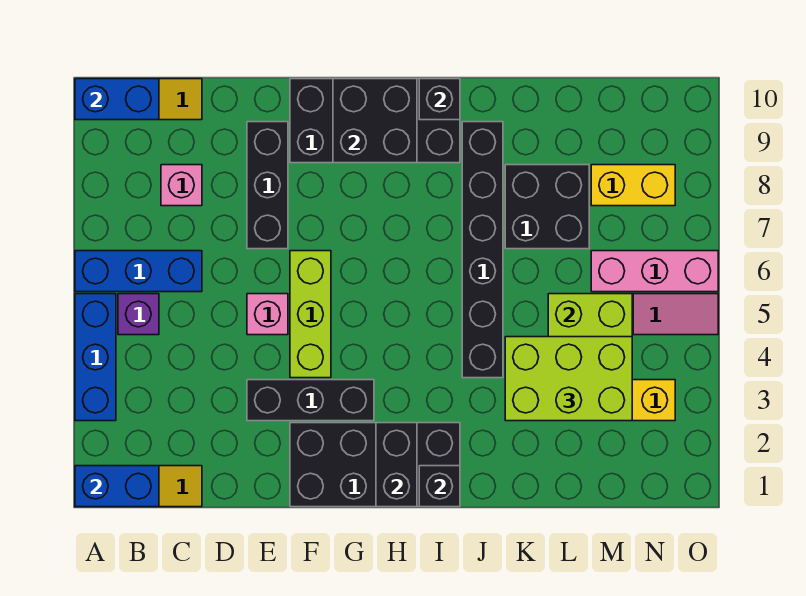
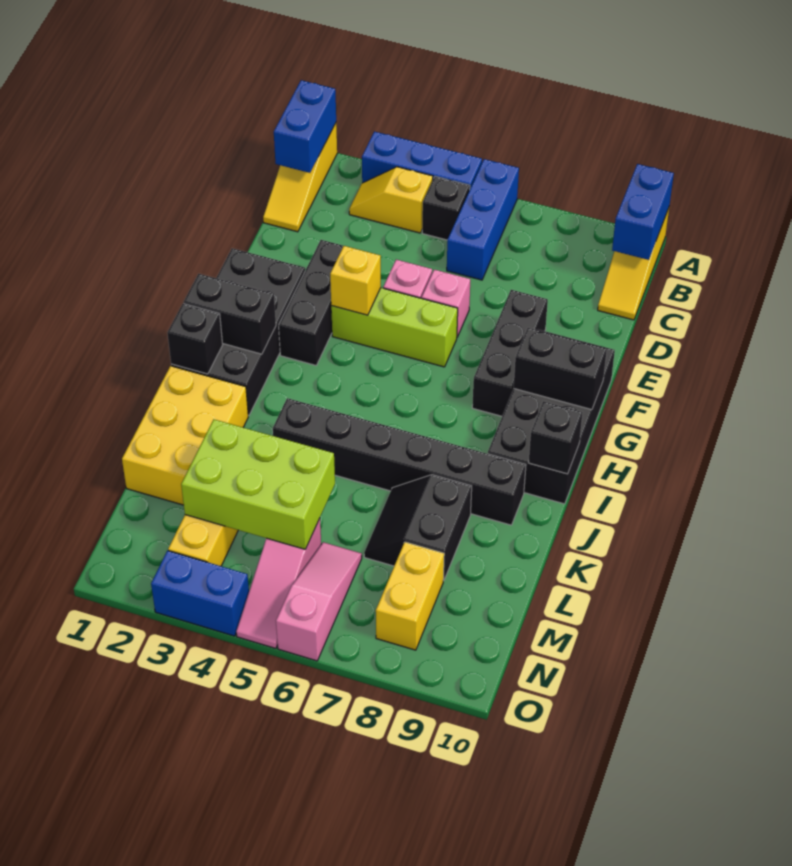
none -> yellow 1x2 slope [349,167,433,233]
purple 1x1 brick [118,294,159,335] -> black 1x1 brick [422,177,470,240]
pink 1x1 brick [161,165,202,206] -> pink 1x1 brick moved to [422,270,470,337]
black 1x3 brick [247,122,288,249] -> black 1x3 brick turned to [472,290,548,416]
none -> yellow 1x1 brick [330,246,381,315]
black 2x2 brick [333,79,417,163] -> black 1x2 brick [514,328,607,410]
none -> yellow 2x3 brick [122,366,248,505]
lime 2x3 brick [505,337,632,421] -> none
black 2x2 brick [505,165,589,249] -> black 2x2 slope [364,475,472,581]
pink 1x3 brick [591,251,718,292] -> pink 1x3 slope [276,542,362,661]
none -> blue 1x2 brick [151,551,249,636]

